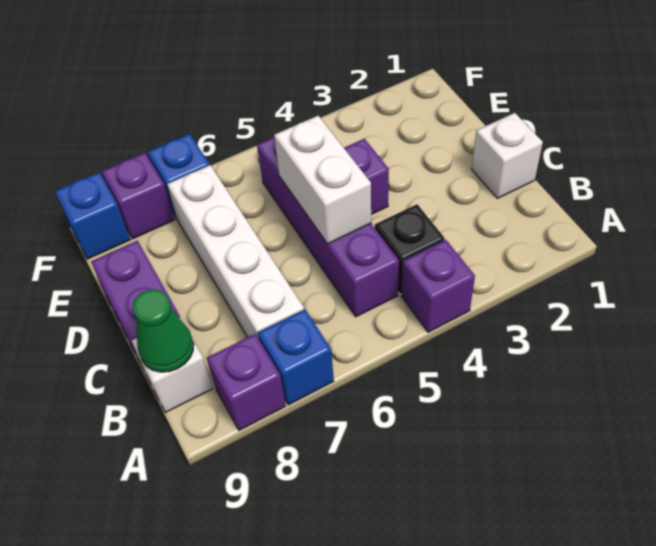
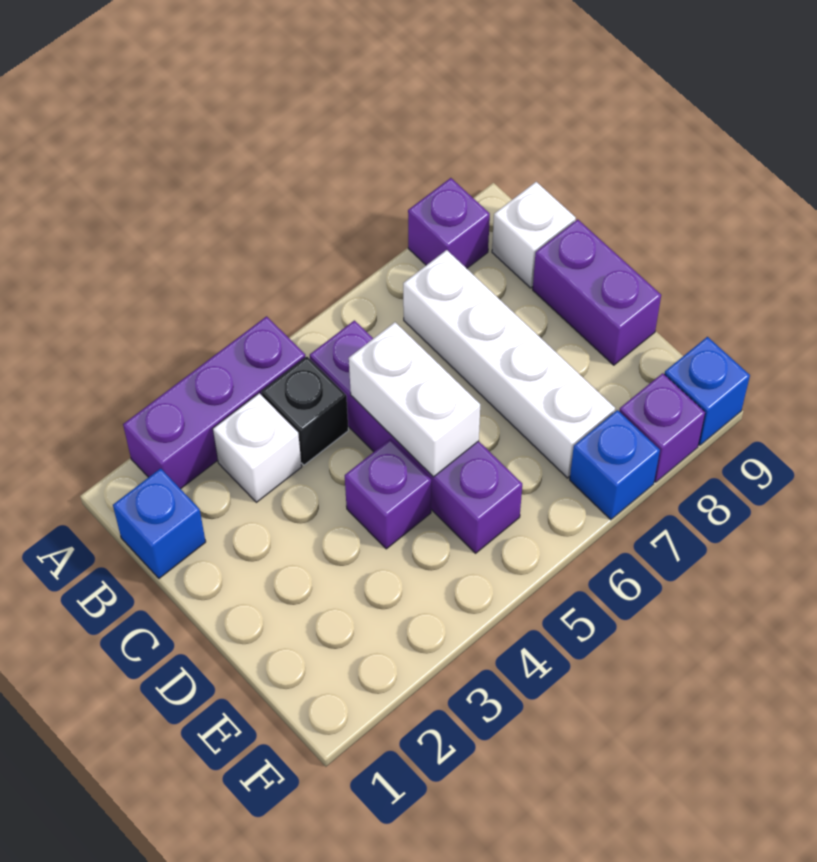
purple 1x1 brick [401,240,475,332] -> purple 1x3 brick [123,316,306,489]
blue 1x1 brick [258,309,334,405] -> blue 1x1 brick moved to [113,468,206,578]
green 1x1 cone [133,290,194,372] -> none
white 1x1 brick [472,113,543,198] -> white 1x1 brick moved to [213,393,302,502]

